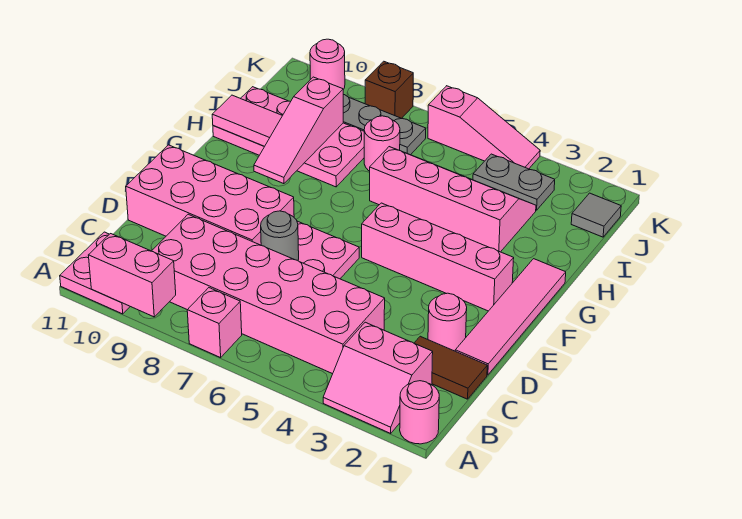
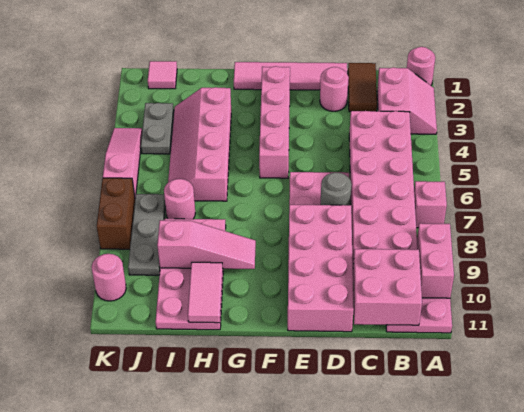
none -> pink 2x2 brick [353,249,422,325]
grey 1x1 tile [571,193,621,237] -> pink 1x1 tile [148,61,177,89]
brown 1x1 brick [365,61,413,118] -> brown 1x2 brick [97,178,135,249]

